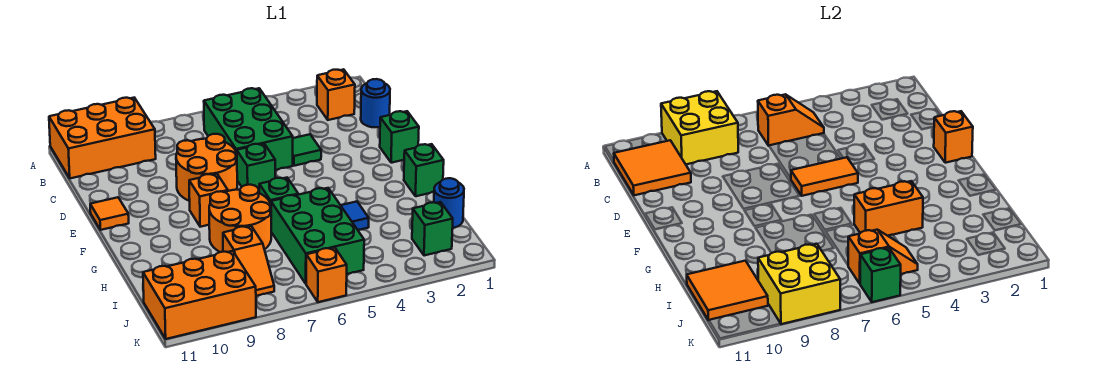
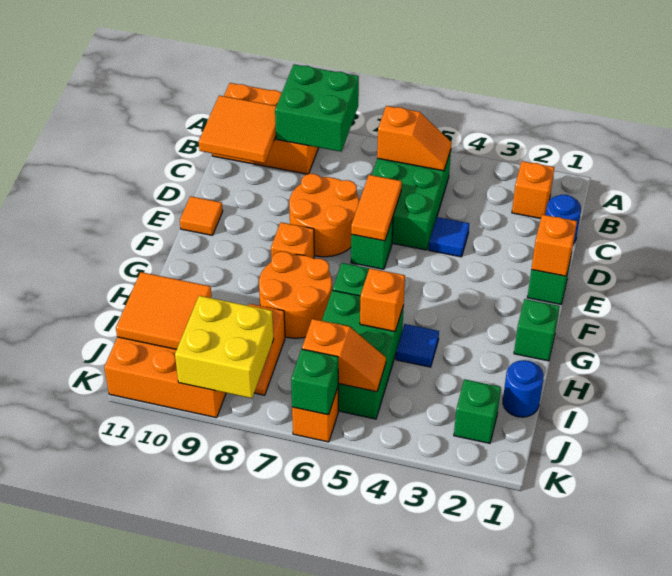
yellow 2x2 brick [661,91,738,164] -> green 2x2 brick [275,64,359,152]
green 1x1 tile [293,134,321,166] -> blue 1x1 tile [429,217,469,257]
orange 1x2 tile [791,157,858,196] -> orange 1x2 tile turned to [351,175,402,241]
orange 1x2 brick [854,181,923,236] -> orange 1x1 brick [360,268,405,332]

